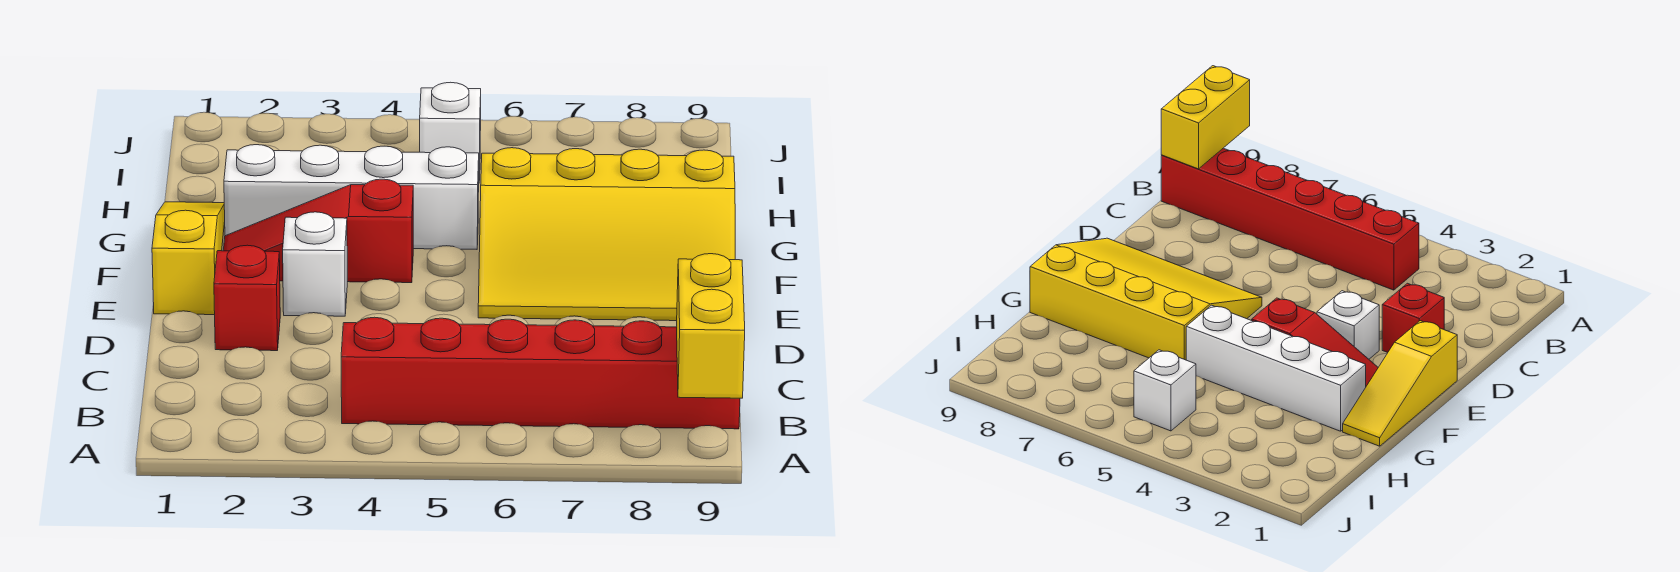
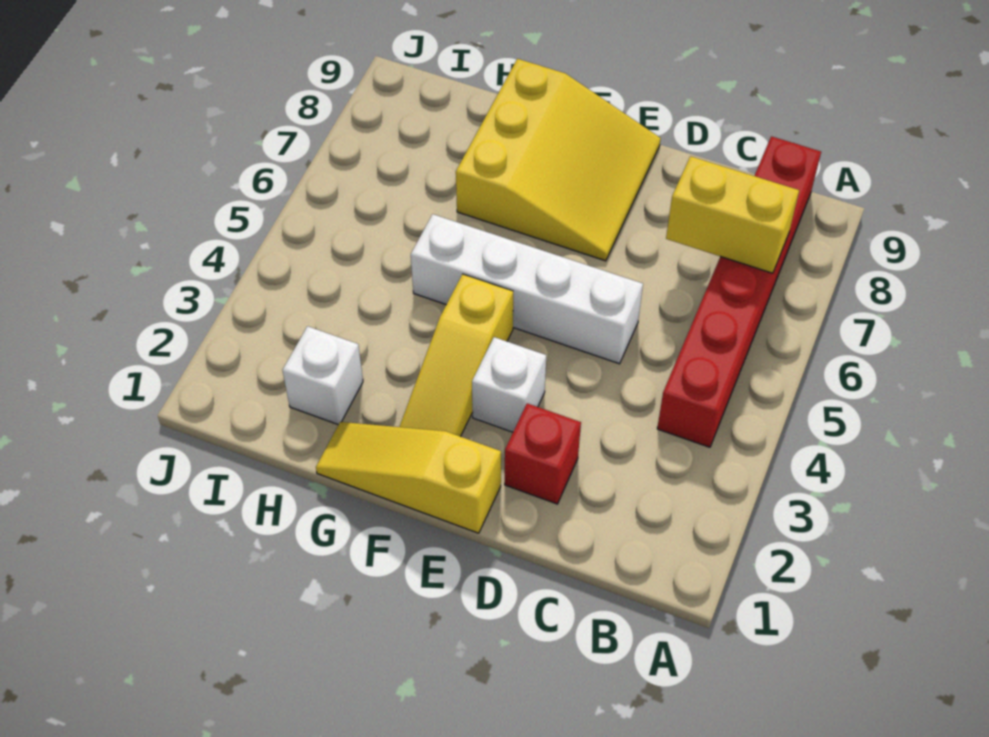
yellow 1x2 brick [677,254,745,398] -> yellow 1x2 brick moved to [666,156,799,273]
yellow 3x4 slope [478,148,735,321] -> yellow 3x3 slope [456,59,661,261]
red 1x3 slope [223,179,413,283] -> yellow 1x3 slope [400,274,513,436]
white 1x4 brick [224,145,479,249] -> white 1x4 brick turned to [411,214,643,364]
white 1x1 brick [420,82,481,180] -> white 1x1 brick moved to [282,326,363,425]

